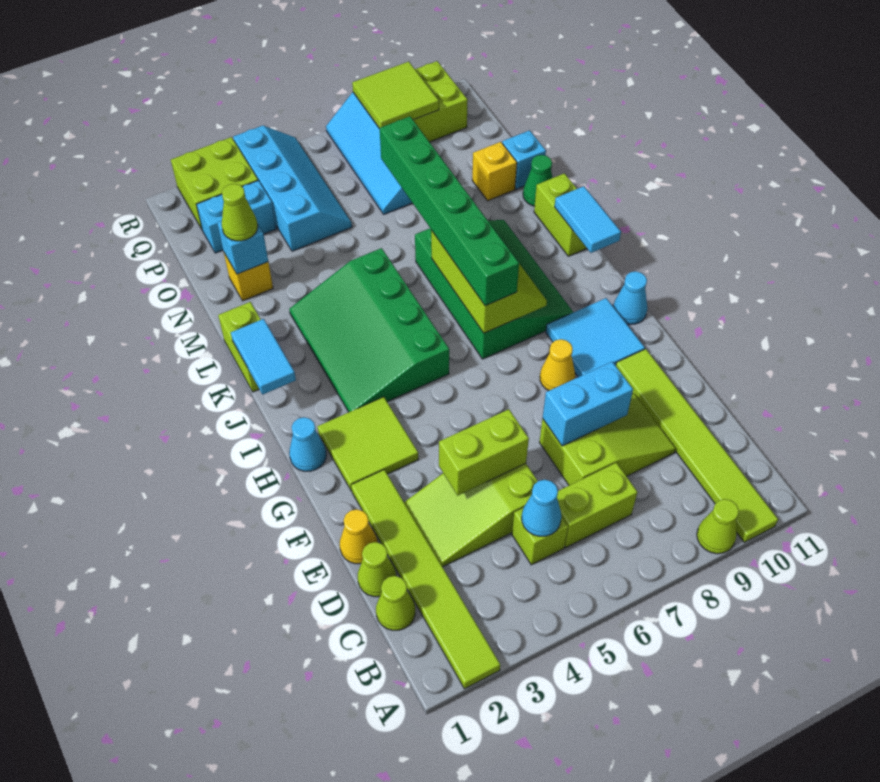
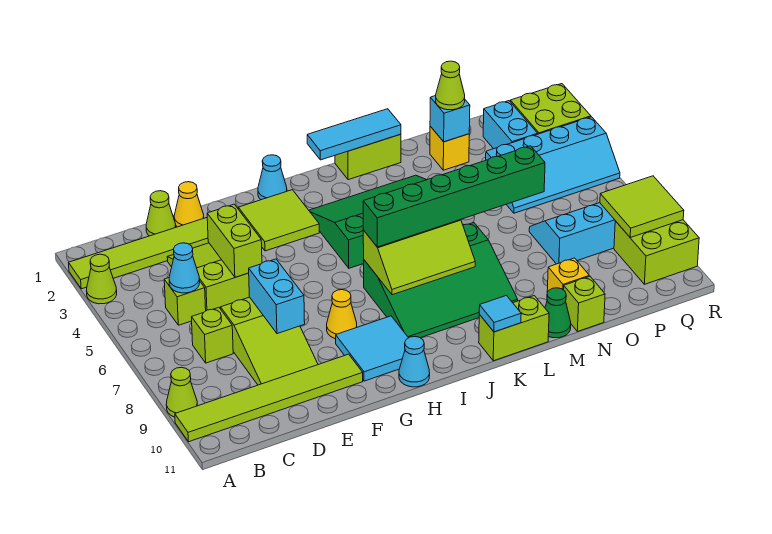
lime 1x1 cone [376,576,415,630] -> lime 1x1 cone moved to [87,254,117,304]
lime 1x2 brick [557,463,637,547] -> lime 1x1 brick [192,308,233,363]
cyan 1x2 tile [231,319,296,395] -> cyan 1x3 tile [307,109,401,160]
cyan 1x2 tile [555,186,621,253] -> cyan 1x1 tile [479,295,521,332]
cyan 1x1 brick [502,130,546,189] -> lime 1x1 brick [564,276,605,332]

